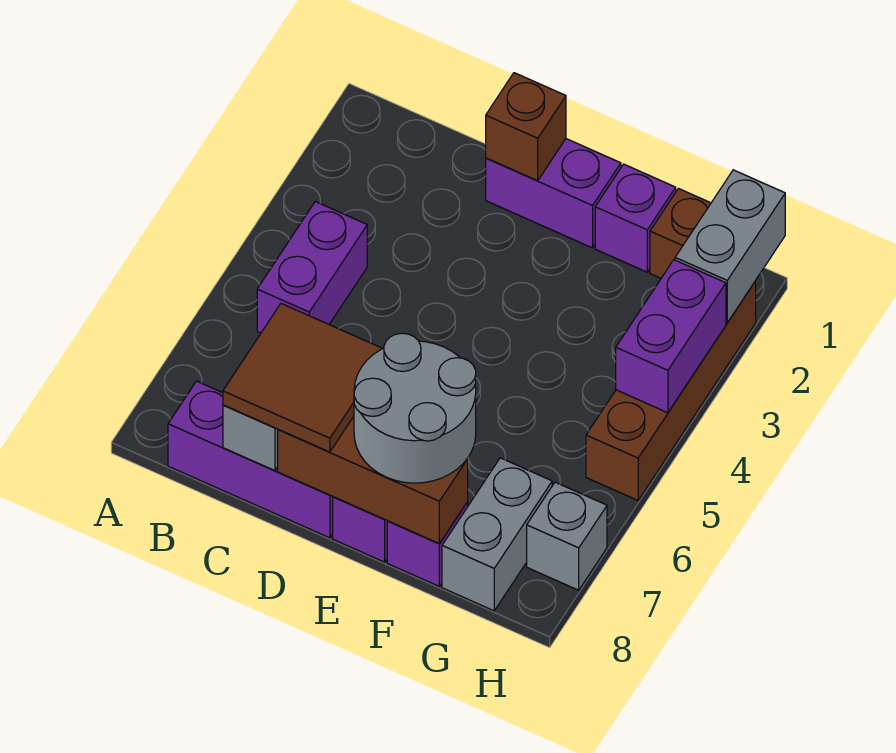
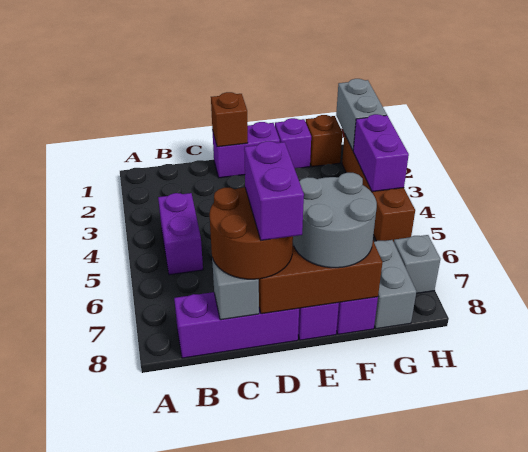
brown 2x2 tile [223,304,383,452] -> brown 2x2 round brick [209,187,293,279]
none -> purple 1x2 brick [244,141,304,241]

